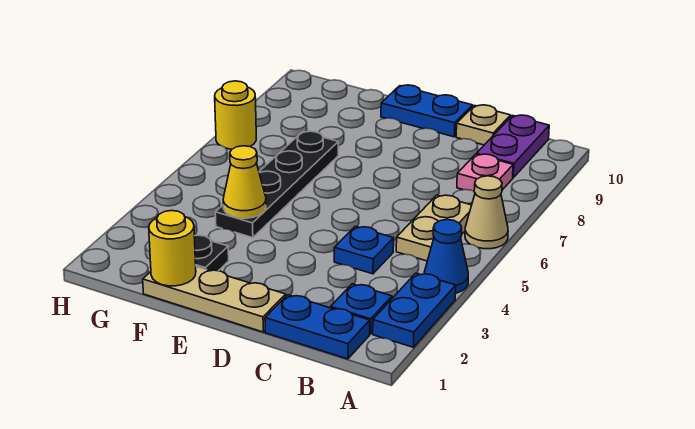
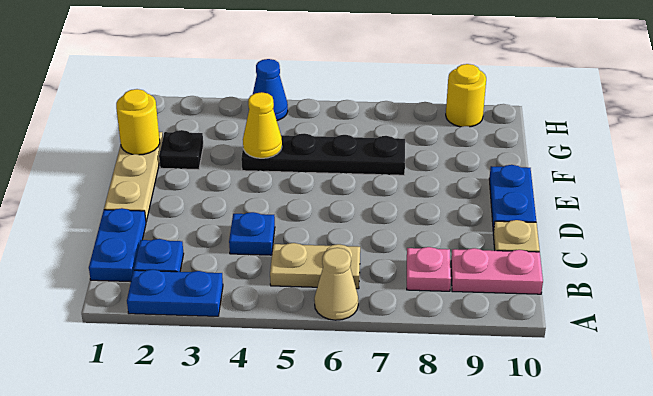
blue 1x1 cone [424,220,468,293] -> blue 1x1 cone moved to [253,59,288,120]
purple 1x2 plate [476,115,549,178] -> pink 1x2 plate [451,248,543,294]
yellow 1x1 round brick [215,81,256,149] -> yellow 1x1 round brick moved to [446,64,486,127]

